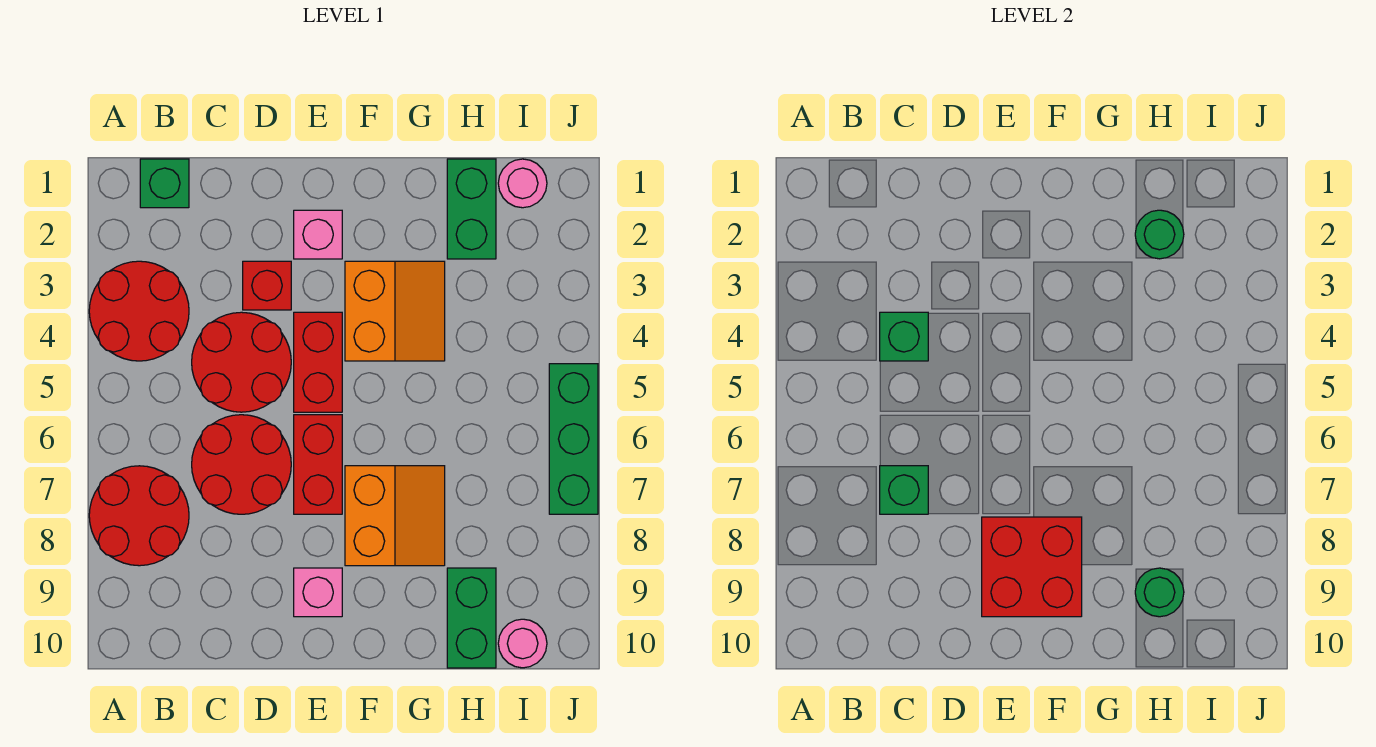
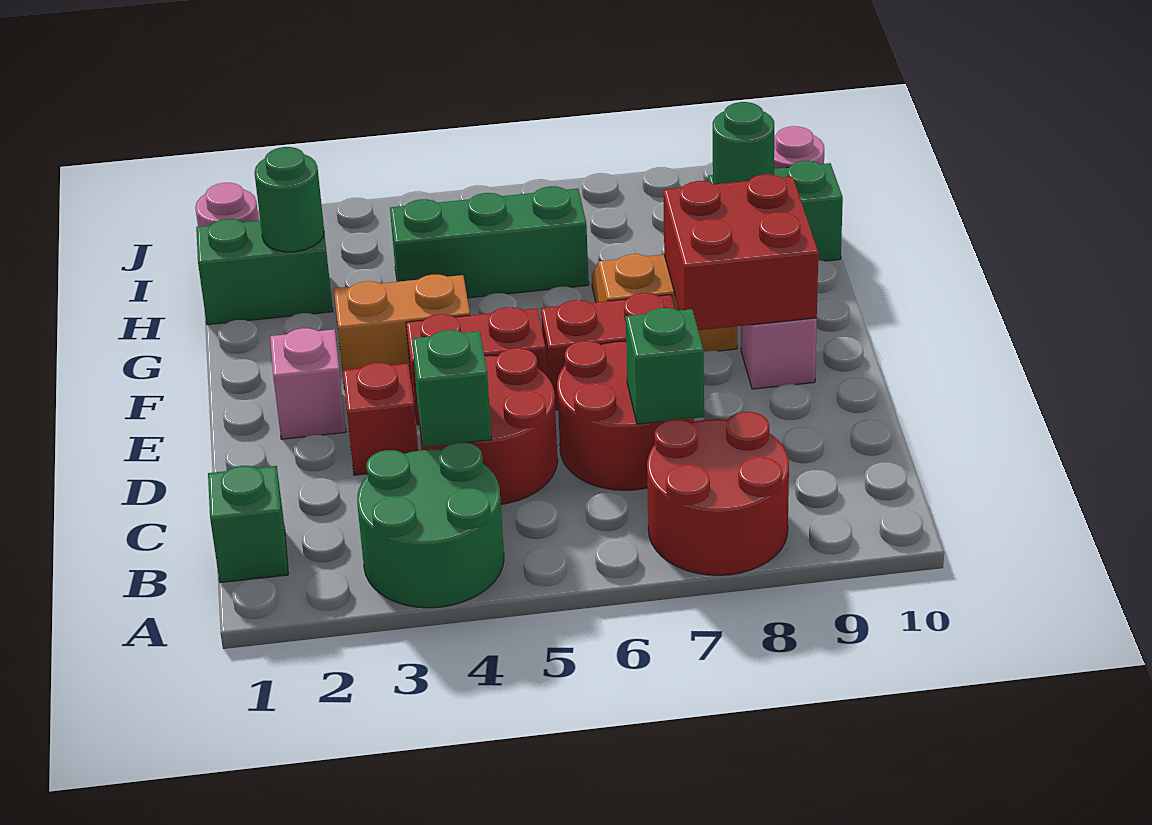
red 2x2 round brick [89,261,189,361] -> green 2x2 round brick [357,442,504,608]
green 1x3 brick [549,364,598,514] -> green 1x3 brick moved to [390,186,589,298]

